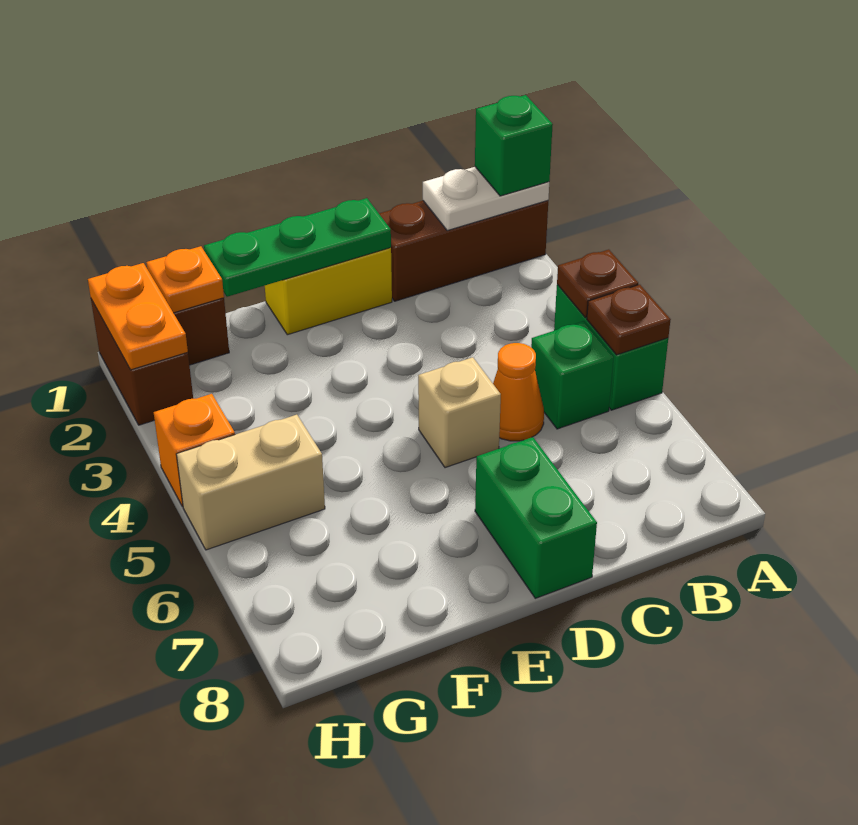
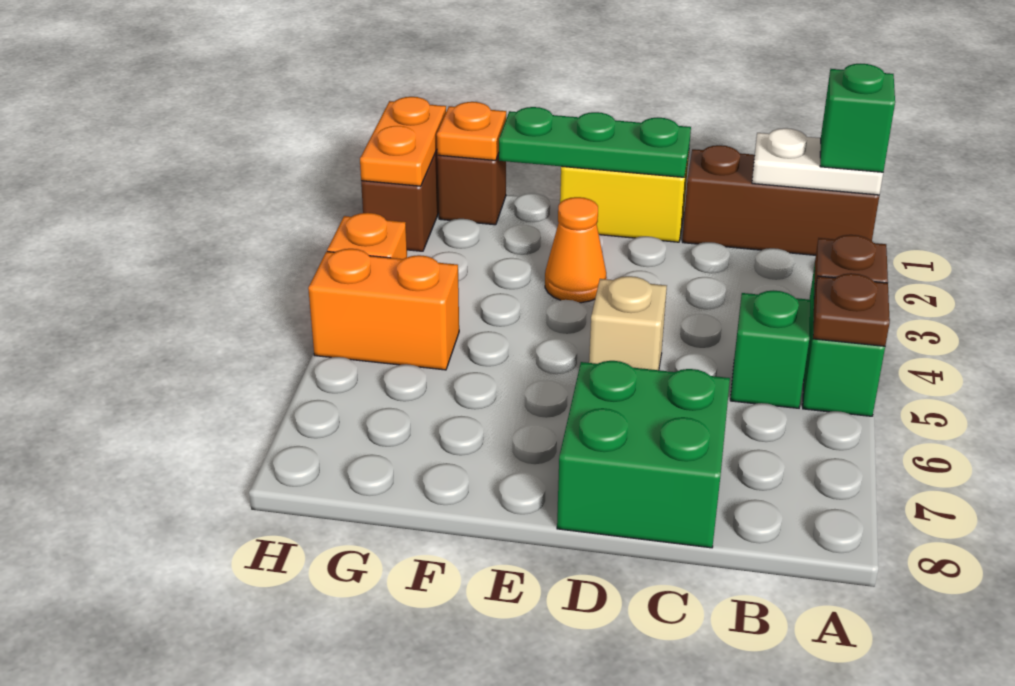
orange 1x1 cone [493,343,544,441] -> orange 1x1 cone moved to [545,197,607,303]
green 1x2 brick [475,437,597,598] -> green 2x2 brick [557,361,730,548]
tan 1x2 brick [176,415,325,550] -> orange 1x2 brick [308,249,459,370]

